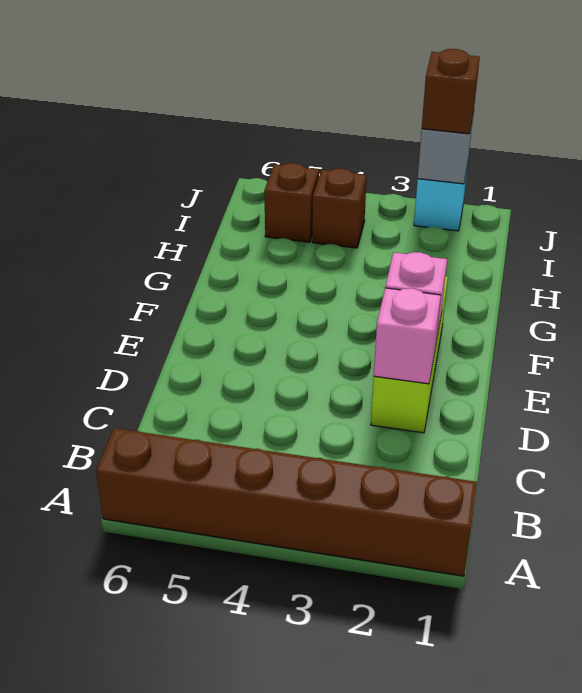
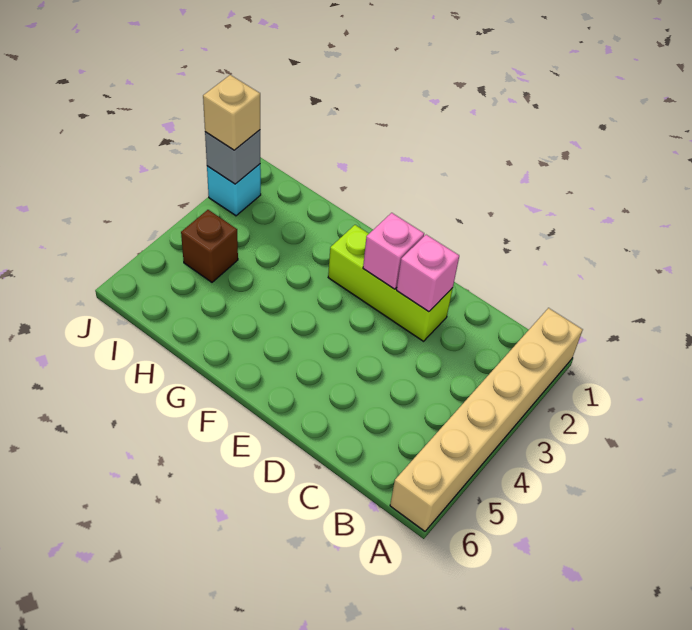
brown 1x6 brick [96,428,477,576] -> tan 1x6 brick [390,308,583,531]
brown 1x1 brick [264,163,319,242] -> none
brown 1x1 brick [422,49,480,134] -> tan 1x1 brick [203,75,260,150]

